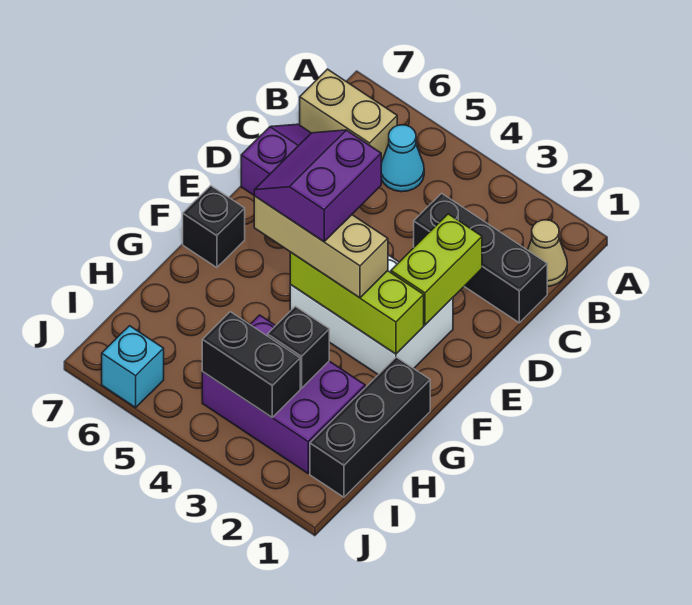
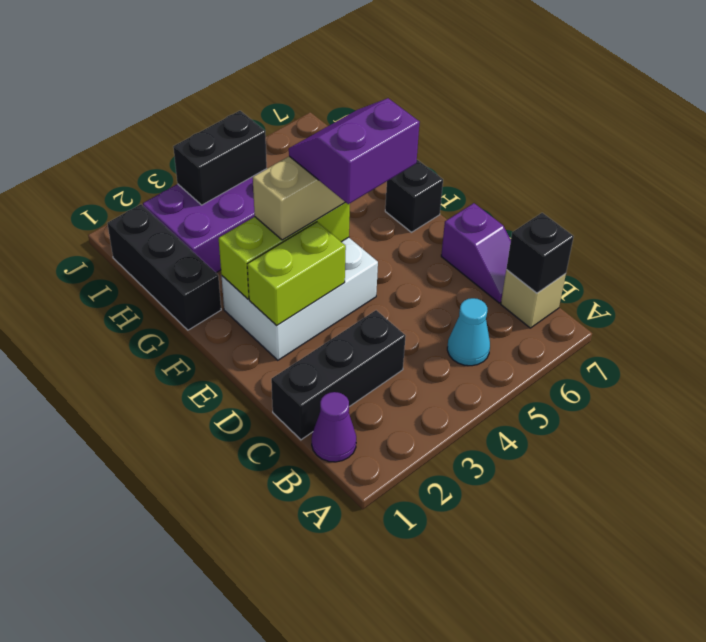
tan 1x1 cone [528,220,567,286] -> purple 1x1 cone [312,392,356,462]
tan 1x2 brick [300,69,397,163] -> tan 1x1 brick [501,270,566,328]
lime 1x2 brick [391,214,482,325] -> lime 1x2 brick turned to [247,222,346,326]
purple 2x2 slope [254,130,381,242] -> purple 2x2 slope turned to [289,98,420,204]
black 1x1 brick [268,306,329,388] -> black 1x1 brick moved to [506,213,574,293]
cyan 1x1 brick [102,326,164,407] -> none

